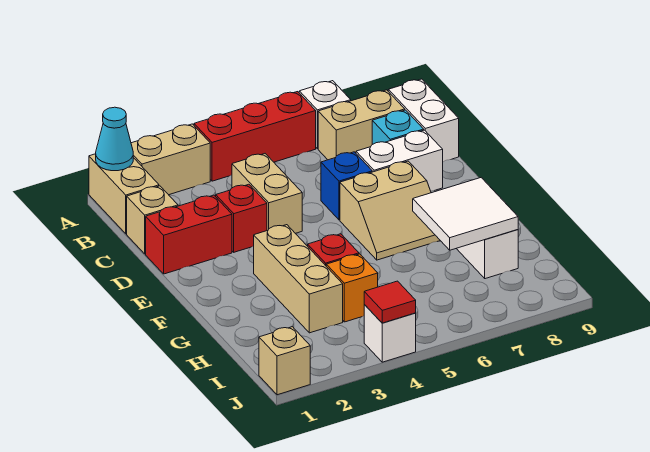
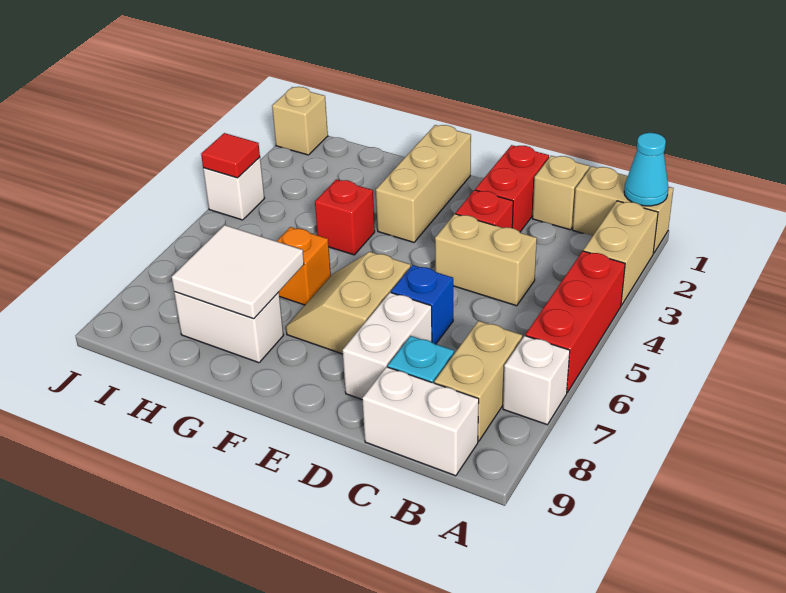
tan 1x3 brick [254,225,343,333] -> tan 1x3 brick turned to [376,125,471,242]
orange 1x1 brick [326,254,378,322] -> orange 1x1 brick moved to [277,227,331,305]

